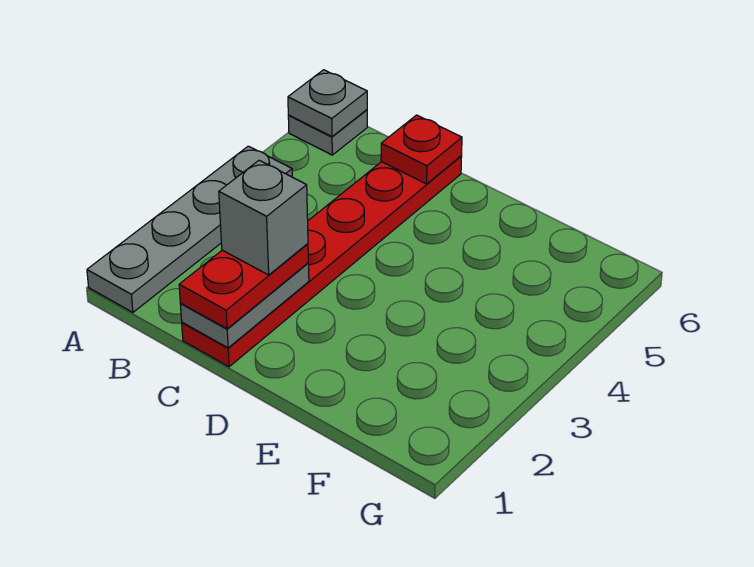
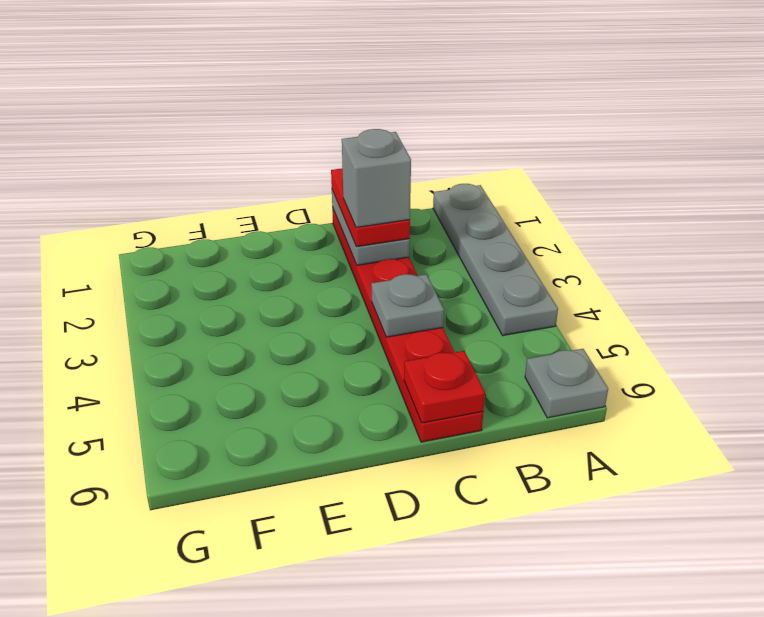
grey 1x1 plate [288,70,367,136] -> grey 1x1 plate moved to [371,274,444,337]

